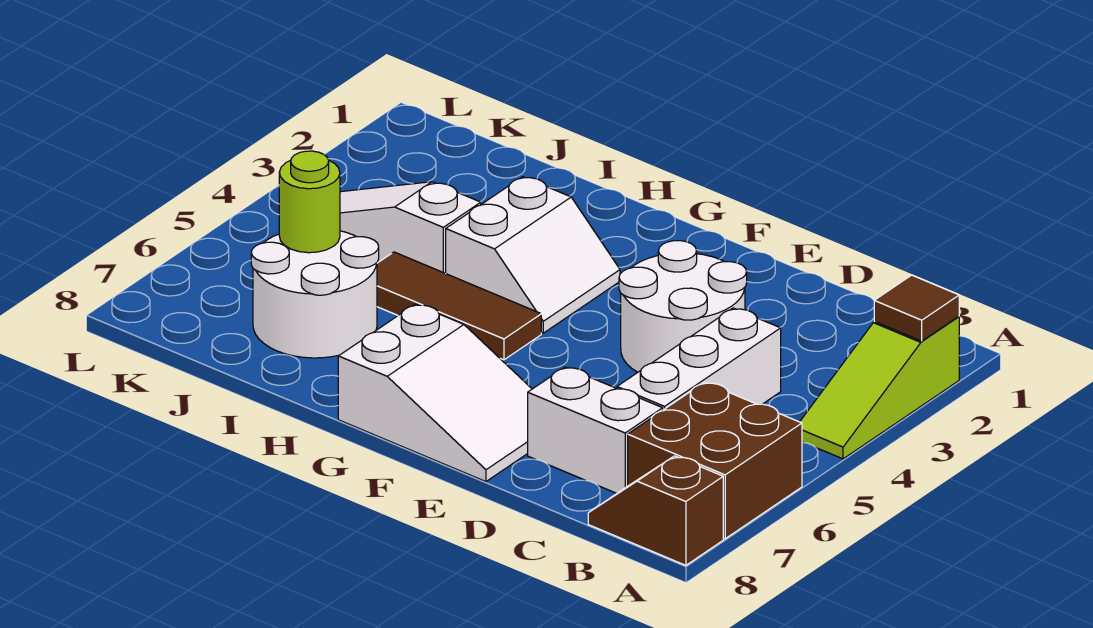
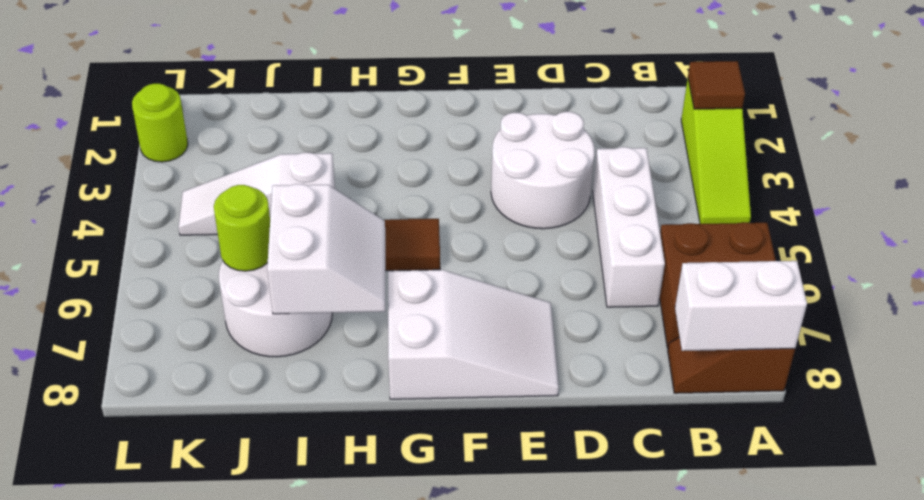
white 1x2 brick [528,367,663,494] -> white 1x2 brick moved to [675,261,807,351]
white 2x2 slope [446,177,620,333] -> white 2x2 slope moved to [267,184,385,314]
none -> lime 1x1 round brick [132,84,188,162]

